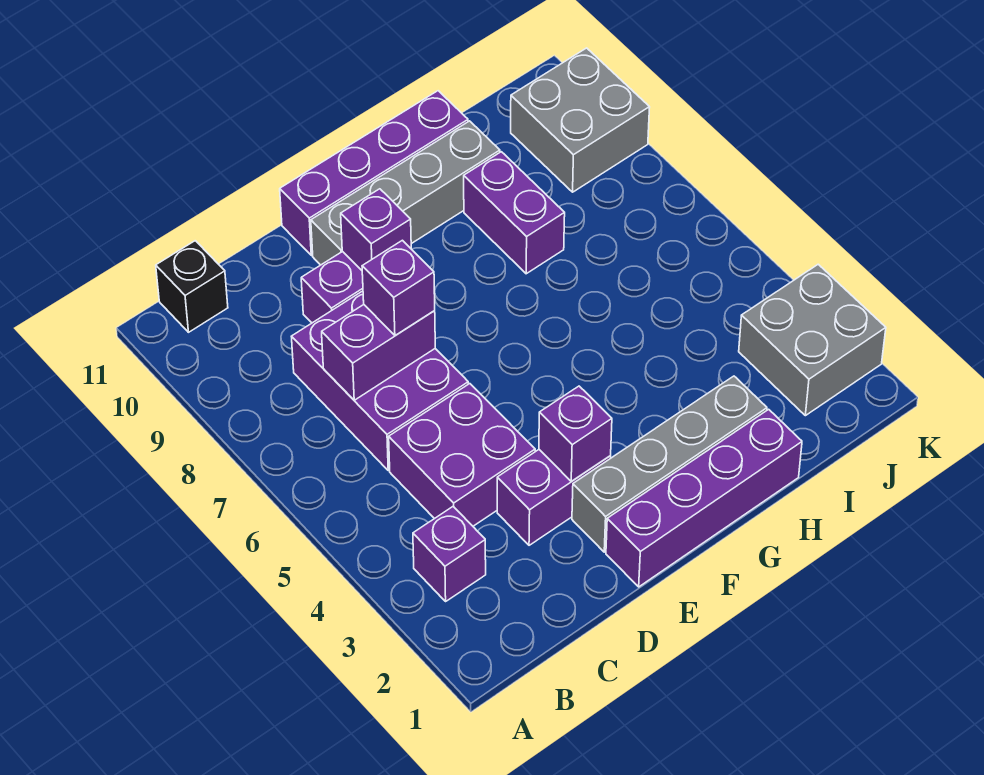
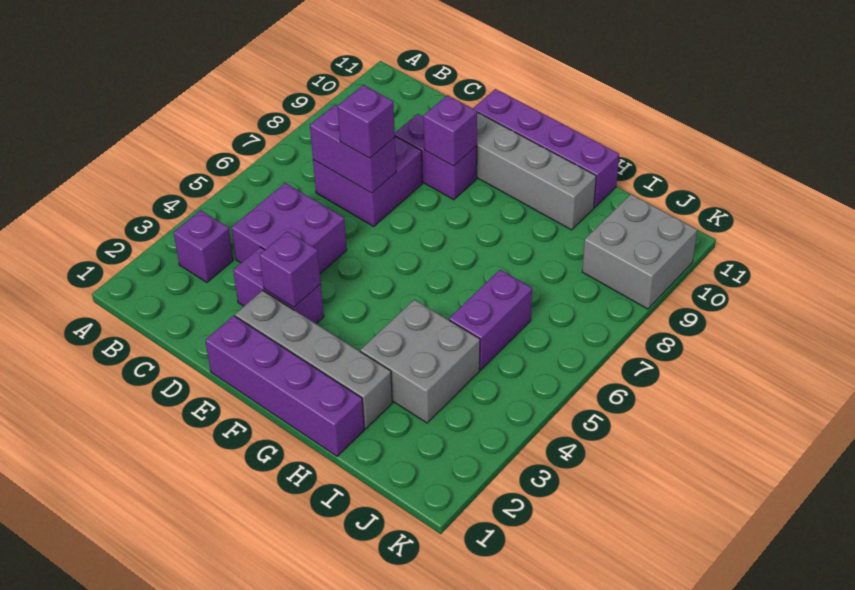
black 1x1 brick [156,241,228,332] -> none
purple 2x3 brick [291,291,468,470] -> purple 2x2 brick [313,136,422,226]
purple 1x2 brick [464,152,565,274] -> purple 1x2 brick moved to [449,270,532,370]
grey 2x2 brick [739,264,886,416] -> grey 2x2 brick moved to [360,300,480,423]

